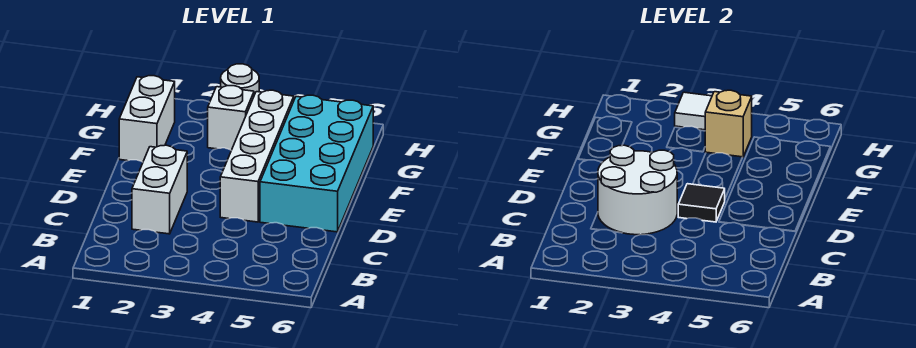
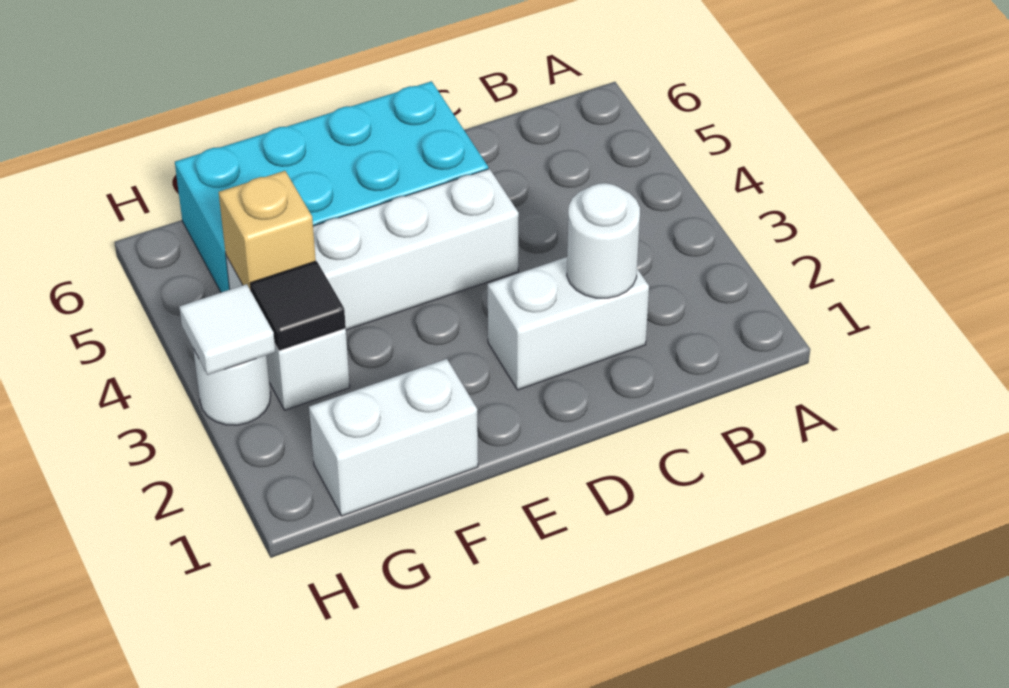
white 2x2 round brick [598,145,677,235] -> white 1x1 round brick [567,183,640,298]
black 1x1 tile [678,184,725,222] -> black 1x1 tile moved to [250,261,346,351]

